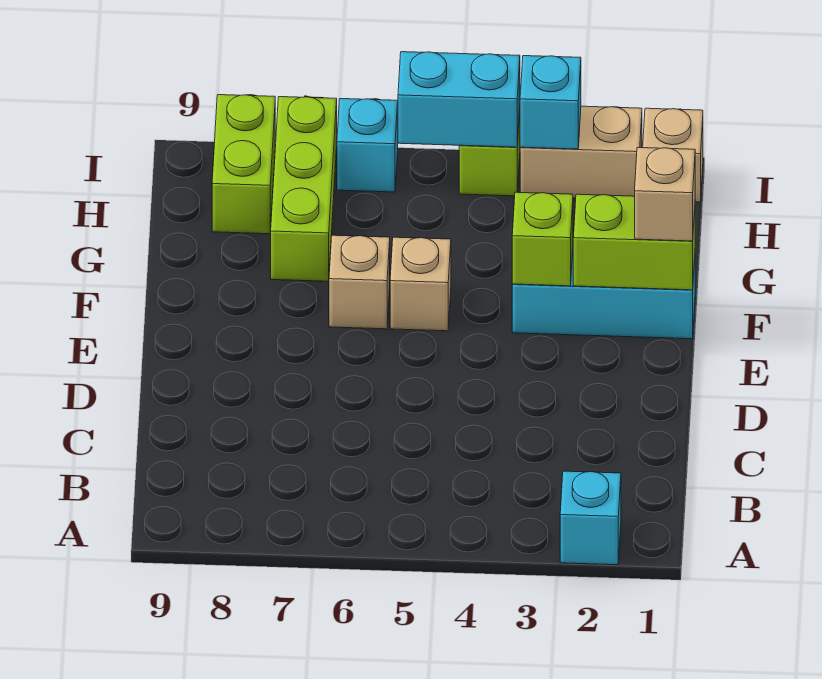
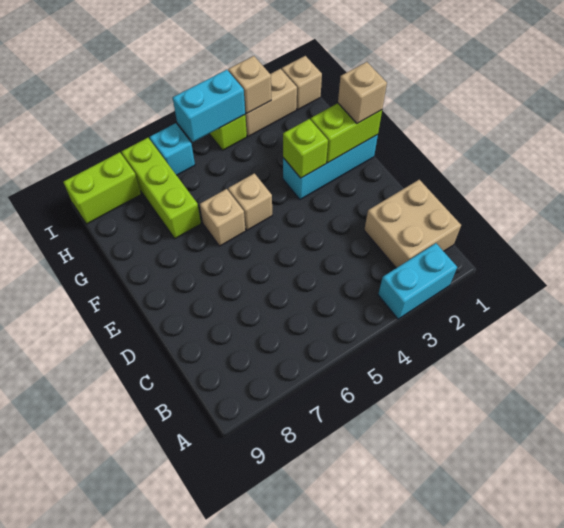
cyan 1x1 brick [560,471,621,565] -> cyan 1x2 brick [378,243,457,319]
none -> tan 2x2 brick [364,180,461,268]
lime 1x2 brick [212,95,275,234] -> lime 1x2 brick turned to [63,152,141,224]
cyan 1x1 brick [520,56,581,149] -> tan 1x1 brick [228,56,271,113]

